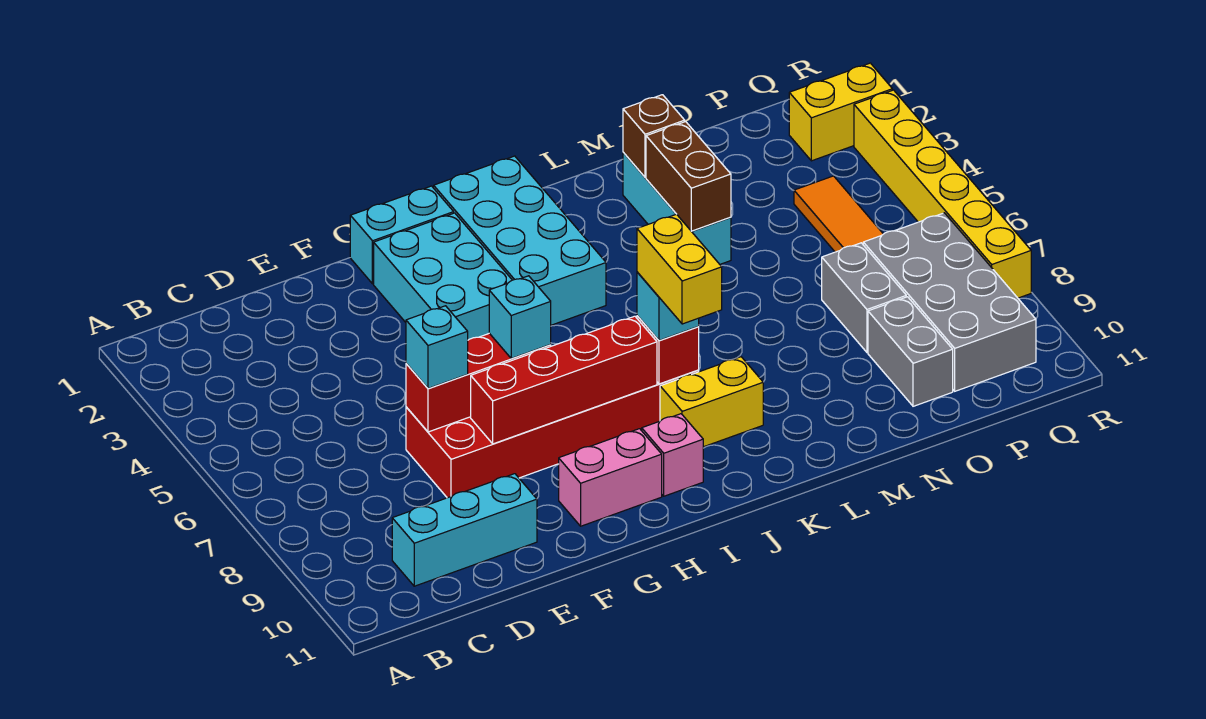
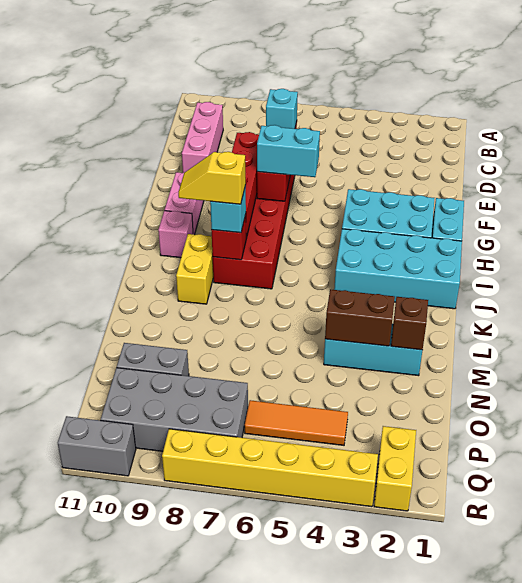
cyan 1x3 brick [392,474,537,586] -> pink 1x3 brick [182,102,223,173]
cyan 1x1 brick [489,276,551,358] -> cyan 1x2 brick [257,125,320,177]
yellow 1x2 brick [637,214,722,324] -> yellow 1x2 slope [178,152,246,204]
grey 1x2 brick [822,243,906,352] -> grey 1x2 brick moved to [58,416,136,476]

